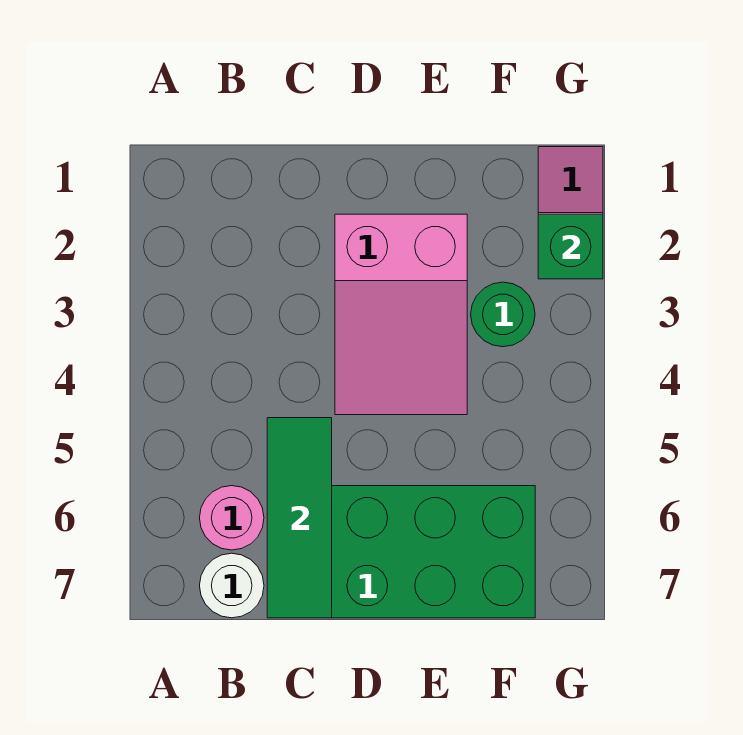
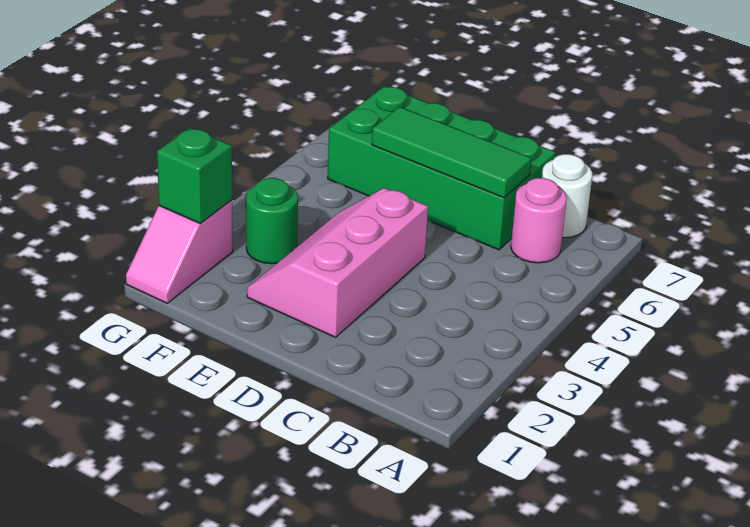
green 1x3 tile [267,418,332,618] -> green 1x3 tile turned to [372,107,531,198]
pink 2x3 slope [335,214,467,415] -> pink 2x3 slope turned to [247,188,428,337]

